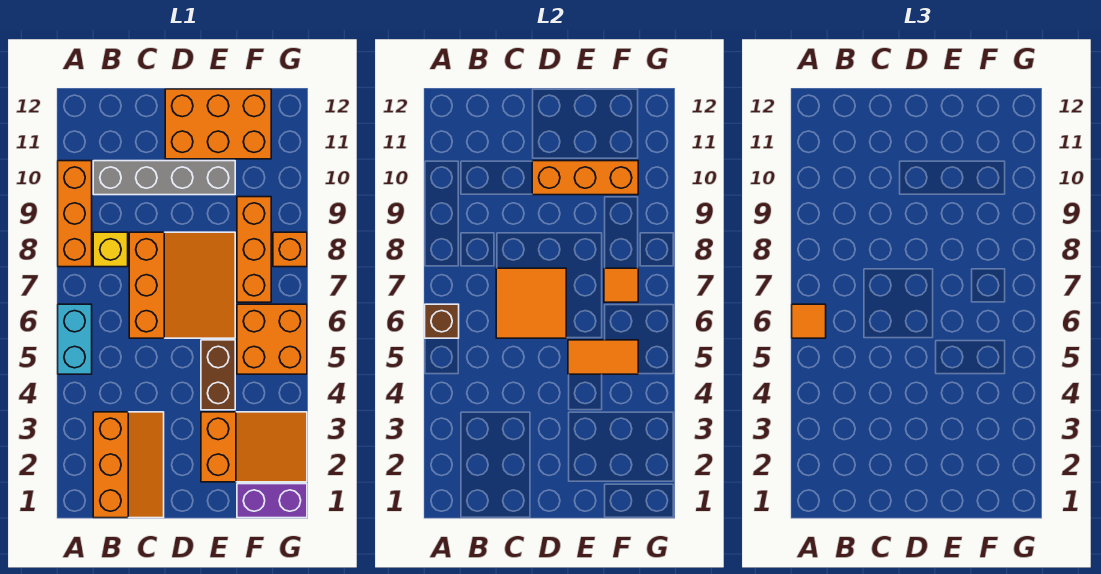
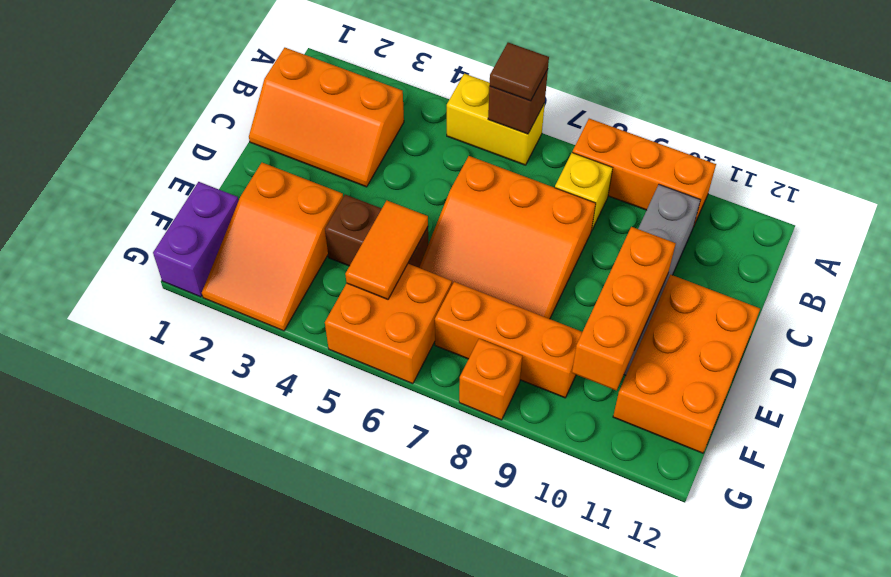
cyan 1x2 brick [58,304,92,374] -> yellow 1x2 brick [447,74,545,165]
orange 1x1 tile [792,304,826,338] -> brown 1x1 tile [490,43,549,101]
orange 2x2 tile [496,268,566,338] -> none
orange 1x1 tile [604,268,638,302] -> none

